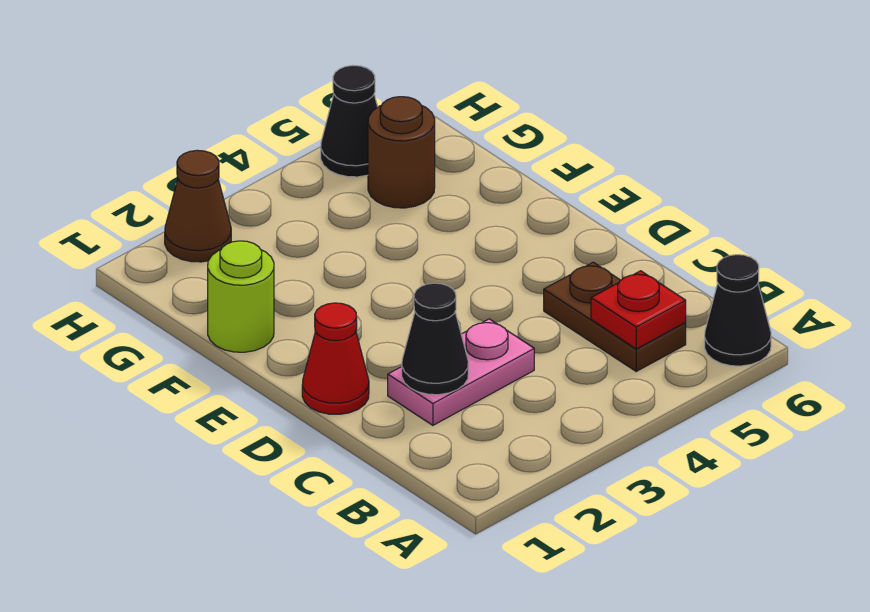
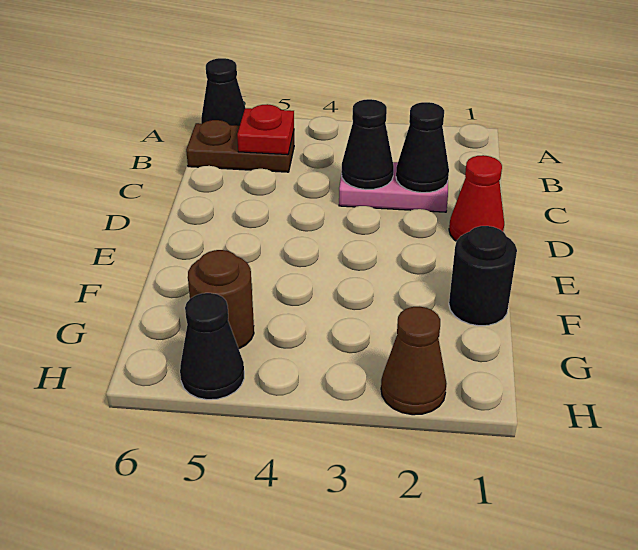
brown 1x2 plate [544,262,686,371] -> brown 1x2 plate turned to [186,120,294,172]
none -> black 1x1 cone [341,99,394,189]
lime 1x1 round brick [208,241,274,352] -> black 1x1 round brick [449,226,517,326]

